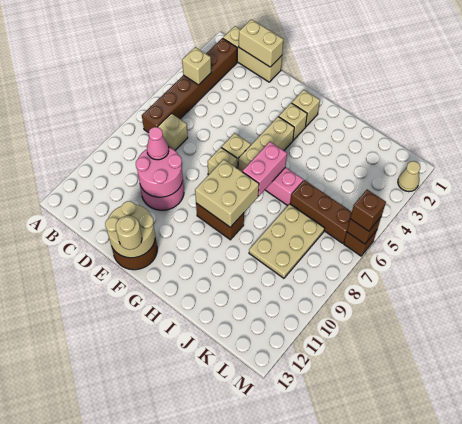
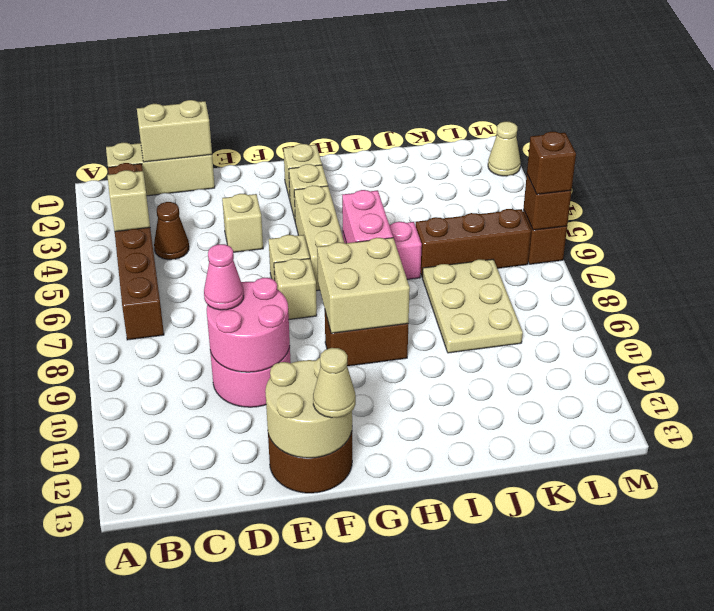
none -> brown 1x1 cone [154,202,189,260]
tan 1x1 brick [158,113,188,150] -> tan 1x1 brick moved to [222,194,263,252]
tan 1x1 round brick [116,216,142,250] -> tan 1x1 cone [313,348,356,418]

